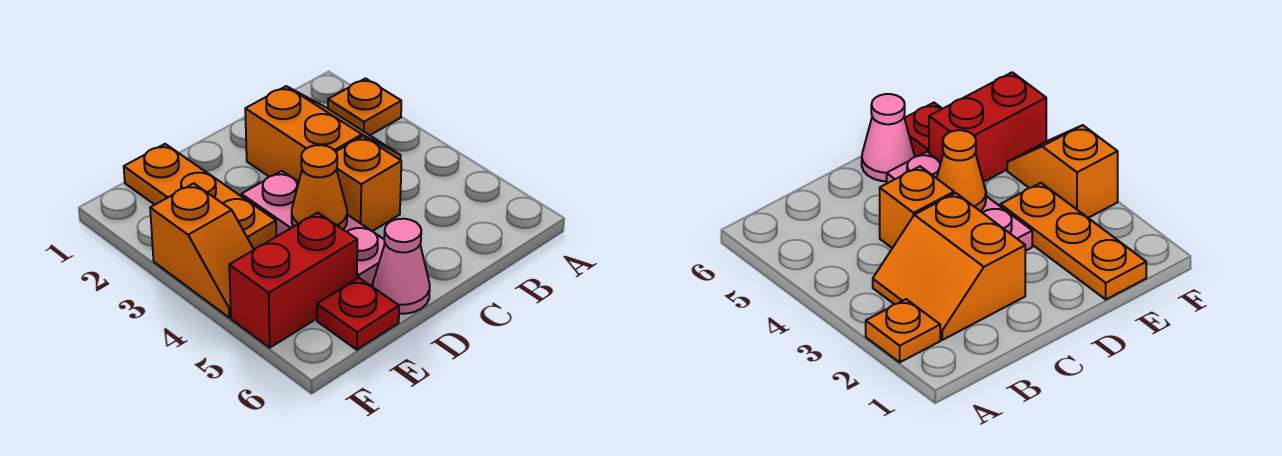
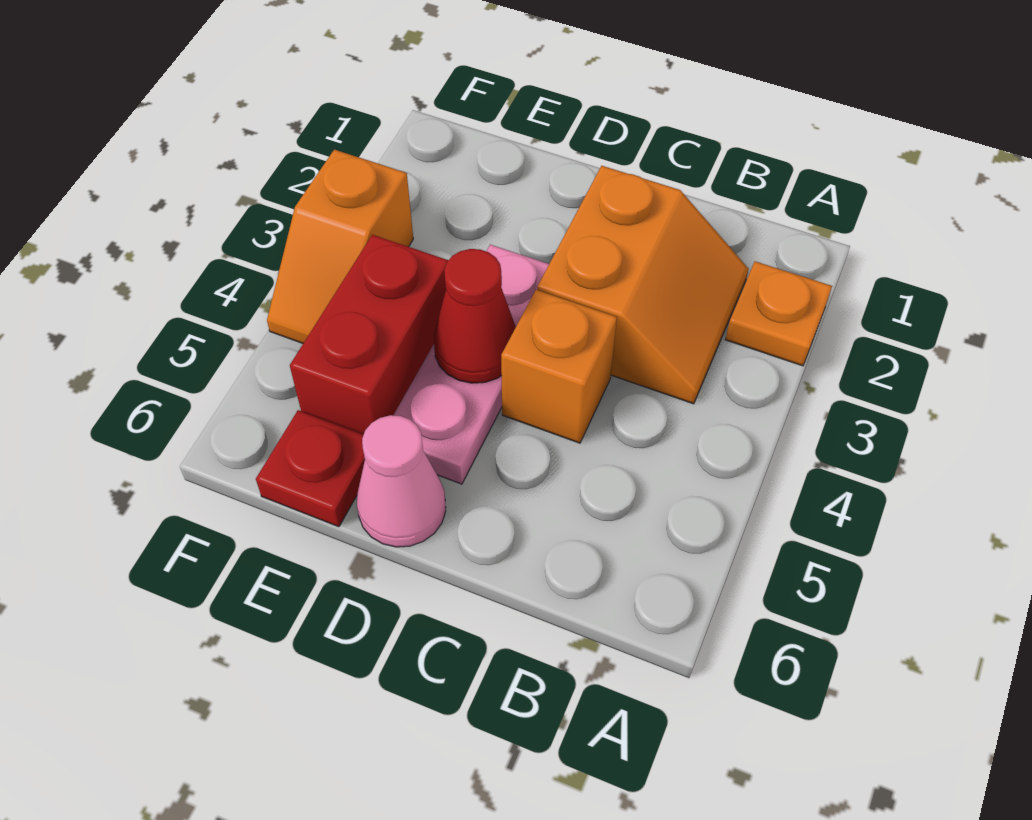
orange 1x1 cone [292,145,347,230] -> red 1x1 cone [434,249,516,383]
orange 1x3 plate [124,144,276,250] -> none
red 1x2 brick [229,213,357,348] -> red 1x2 brick turned to [290,235,448,434]

